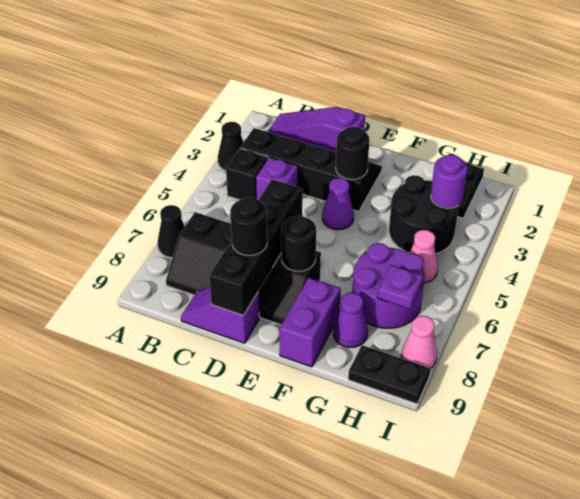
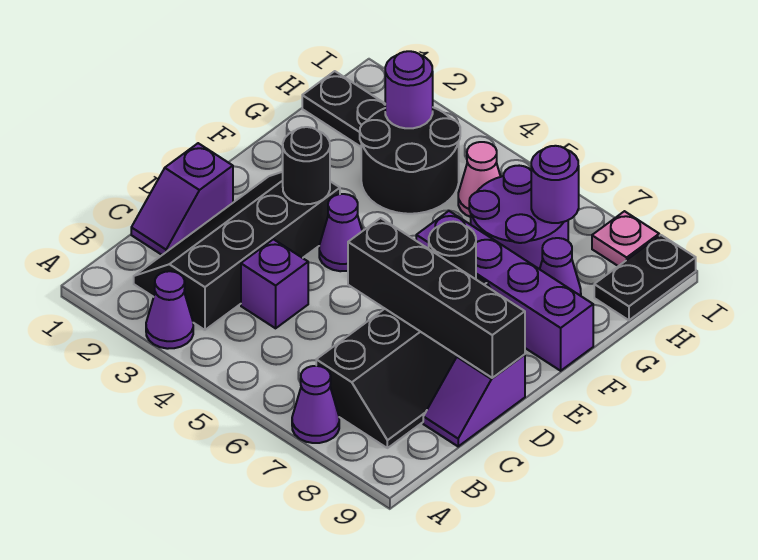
black 1x1 cone [218,122,244,171] -> purple 1x1 cone [146,271,193,349]
black 1x1 cone [158,205,185,258] -> purple 1x1 cone [292,366,339,443]
purple 1x3 slope [268,107,365,152] -> purple 1x2 slope [131,143,233,255]
black 1x1 brick [226,148,268,200] -> none
black 1x1 round brick [230,197,267,255] -> none
purple 1x2 brick [279,278,341,367] -> purple 1x4 brick [416,211,593,371]
purple 1x1 plate [377,265,423,309] -> purple 1x1 round brick [531,146,579,223]
pink 1x1 cone [401,316,437,368] -> pink 1x1 plate [592,211,659,266]

